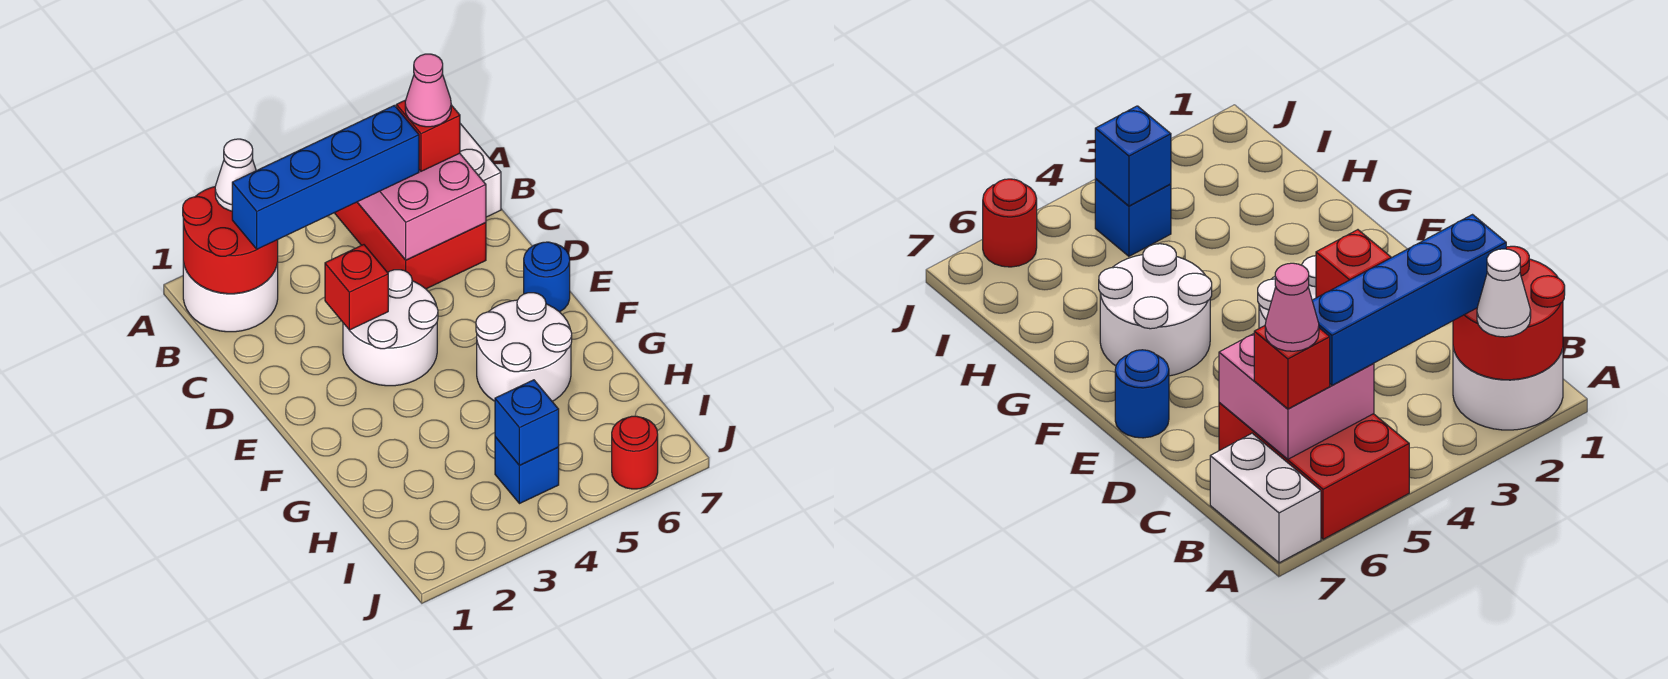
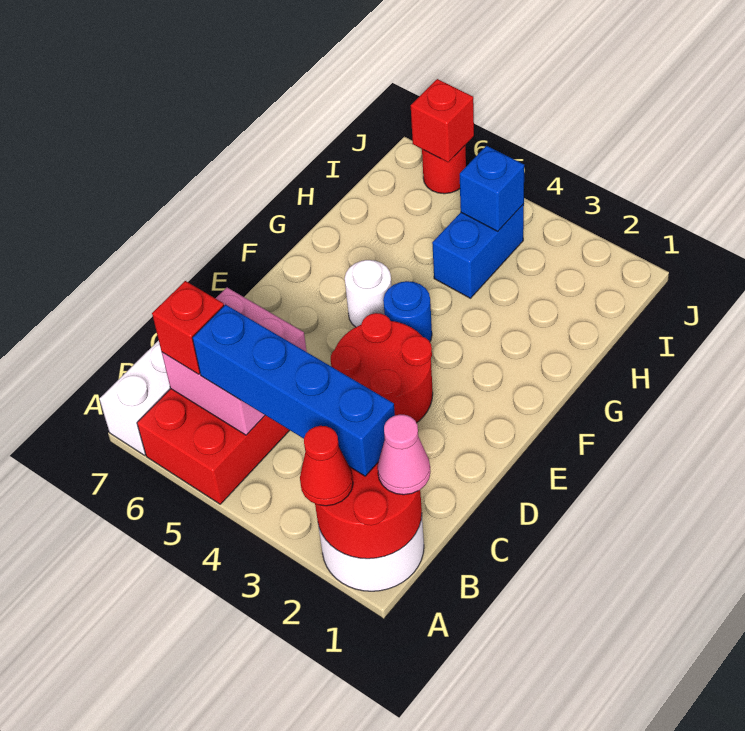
white 1x1 cone [215,139,256,211] -> red 1x1 cone [300,426,353,506]
pink 1x1 cone [405,54,451,127] -> pink 1x1 cone moved to [377,415,430,495]
white 2x2 round brick [343,270,438,386] -> red 2x2 round brick [331,313,433,423]
red 1x1 brick [325,245,388,330] -> red 1x1 brick moved to [411,79,474,162]
blue 1x1 round brick [524,242,570,312] -> blue 1x1 round brick moved to [383,281,432,341]
white 2x2 round brick [476,293,572,401] -> white 1x1 round brick [345,260,392,327]
blue 1x1 brick [495,437,559,504] -> blue 1x2 brick [432,204,524,298]

